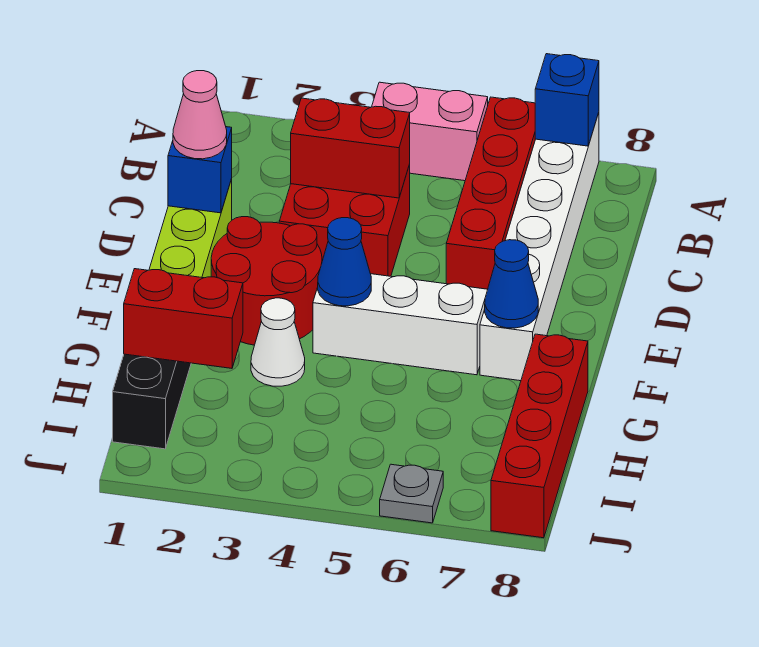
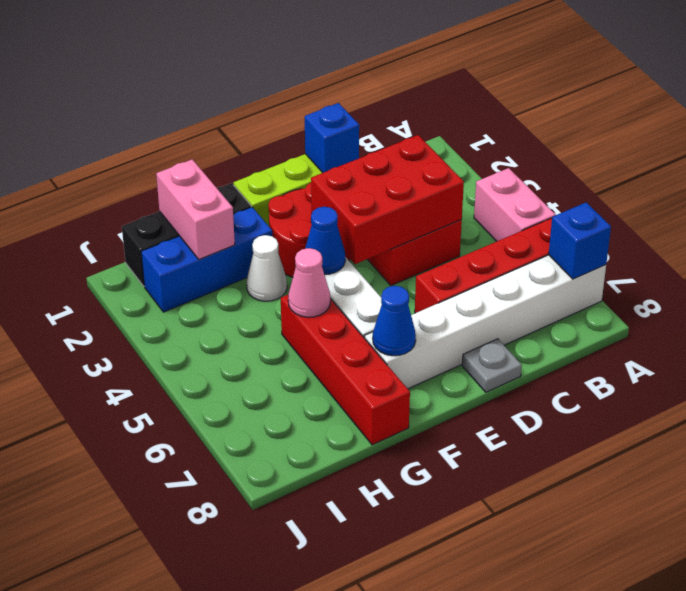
red 1x2 brick [291,98,410,198] -> red 2x3 brick [311,135,464,264]
pink 1x1 cone [173,71,227,159] -> pink 1x1 cone moved to [288,248,330,317]
none -> blue 1x3 brick [141,207,272,312]
red 1x4 brick [491,334,588,538] -> red 1x4 brick turned to [281,295,410,445]
red 1x2 brick [124,269,243,368] -> pink 1x2 brick [156,159,235,260]
grey 1x1 plate [380,464,443,523] -> grey 1x1 plate moved to [462,339,522,392]

